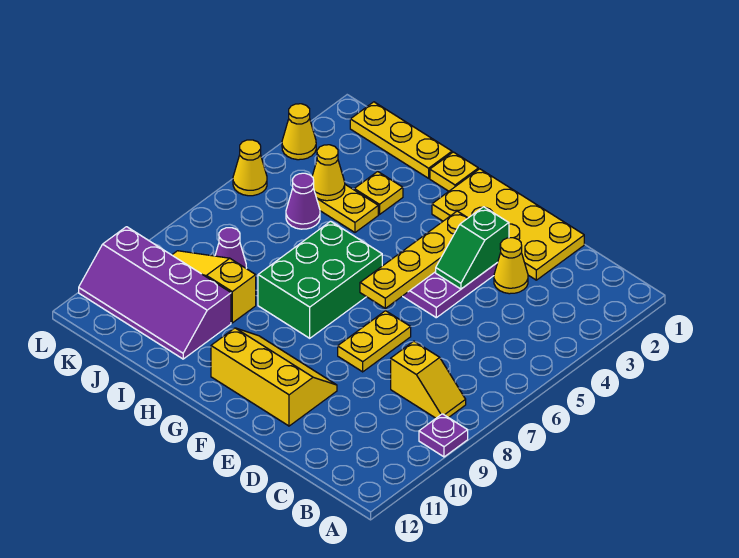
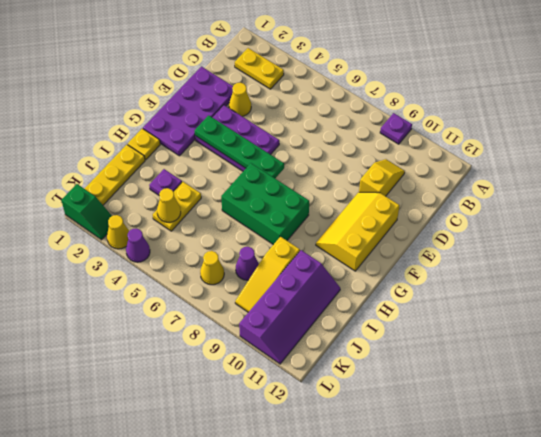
yellow 1x2 slope [391,341,466,418] -> yellow 1x2 slope moved to [359,159,405,196]
yellow 2x4 plate [432,169,584,280] -> purple 2x4 plate [143,67,233,156]
green 1x2 slope [436,207,509,289] -> green 1x2 slope moved to [61,184,112,240]
yellow 1x2 plate [338,311,411,372] -> yellow 1x2 plate moved to [235,48,284,89]
yellow 1x4 plate [360,211,468,308] -> green 1x4 plate [195,115,284,178]
yellow 1x1 plate [354,171,403,214] -> purple 1x1 plate [149,169,182,195]
purple 1x1 cone [286,173,320,229] -> purple 1x1 cone moved to [126,228,150,262]
yellow 1x1 cone [233,140,267,196] -> yellow 1x1 cone moved to [200,251,224,285]

